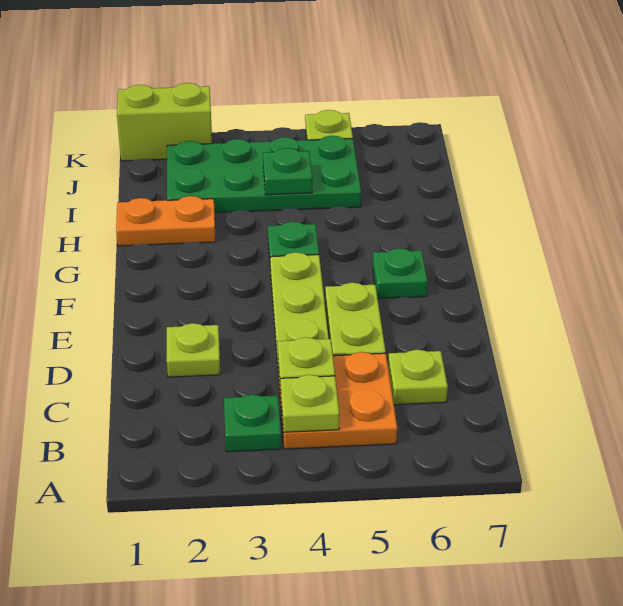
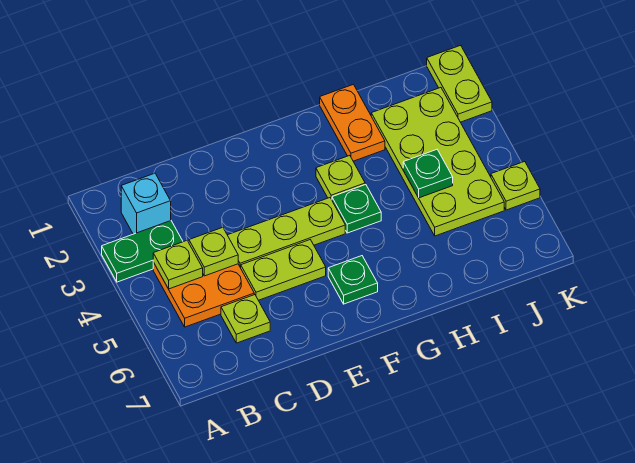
none -> cyan 1x1 brick [121,173,171,234]
green 1x1 plate [224,395,281,452] -> green 1x2 plate [102,221,183,282]
lime 1x1 plate [167,323,220,377] -> lime 1x1 plate moved to [316,156,365,200]
green 2x4 plate [167,136,361,213] -> lime 2x4 plate [371,88,504,236]
lime 1x2 brick [117,83,212,161] -> lime 1x2 plate [427,45,492,122]

